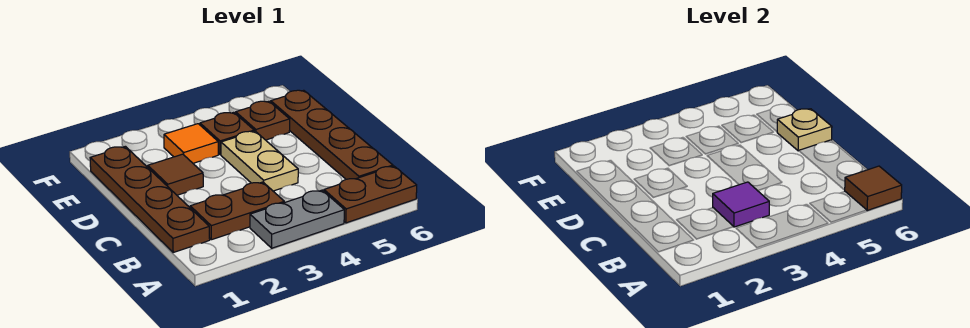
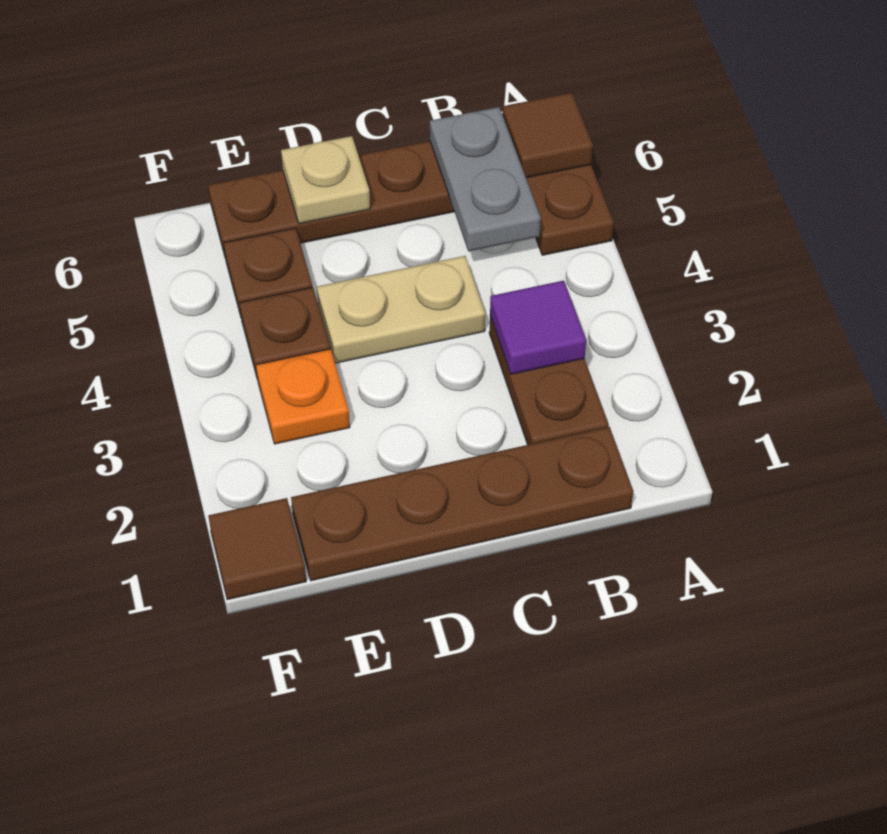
grey 1x2 plate [250,190,344,248] -> grey 1x2 plate moved to [430,107,541,251]
brown 1x1 tile [148,154,203,195] -> brown 1x1 tile moved to [208,498,306,600]
orange 1x1 tile [164,124,218,163] -> orange 1x1 plate [256,349,350,444]

